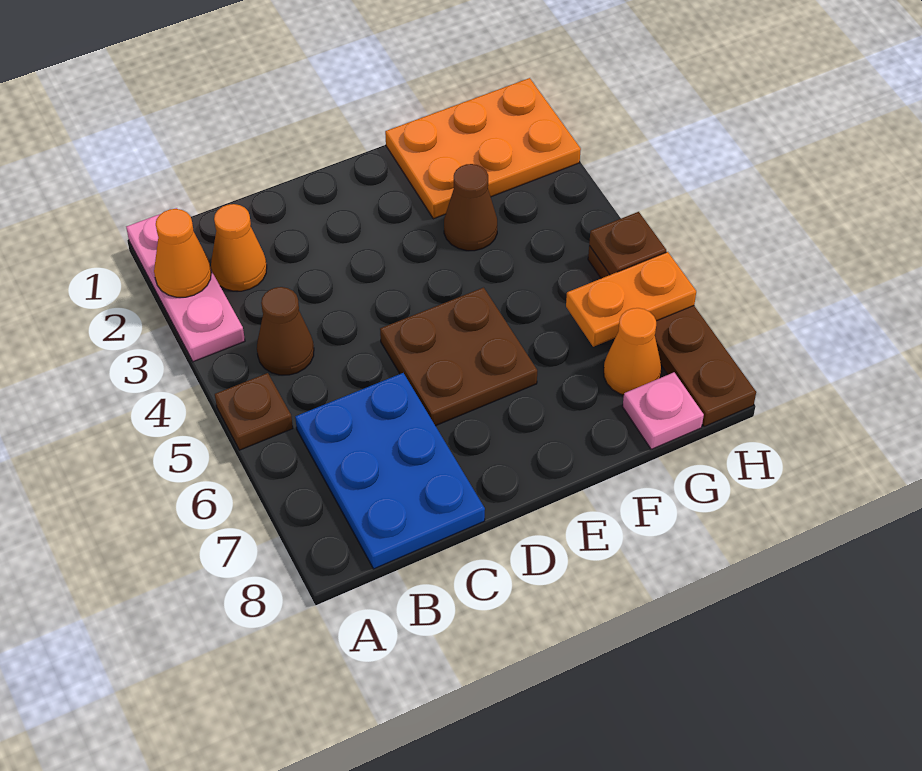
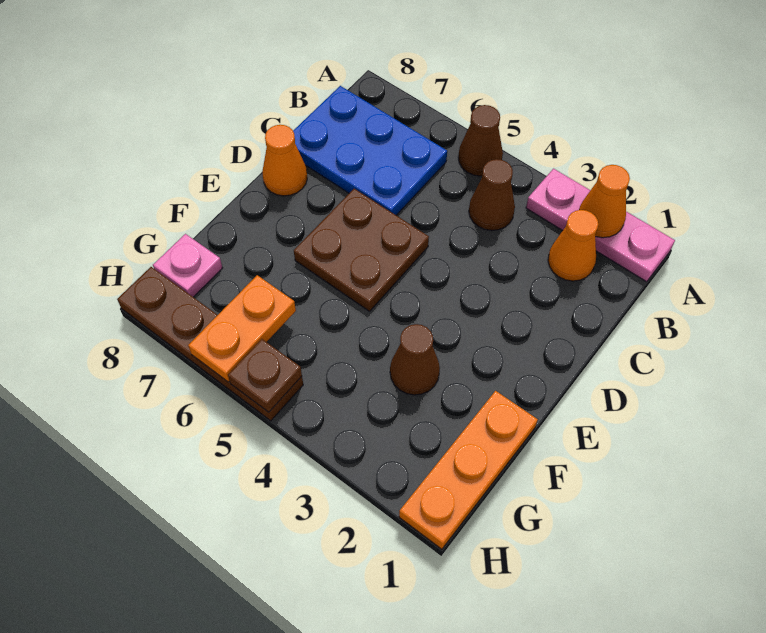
brown 1x1 plate [215,373,293,450] -> brown 1x1 cone [458,105,503,176]
orange 2x3 plate [385,78,581,219] -> orange 1x3 plate [399,391,538,549]
orange 1x1 cone [604,308,661,395] -> orange 1x1 cone moved to [262,125,307,196]

